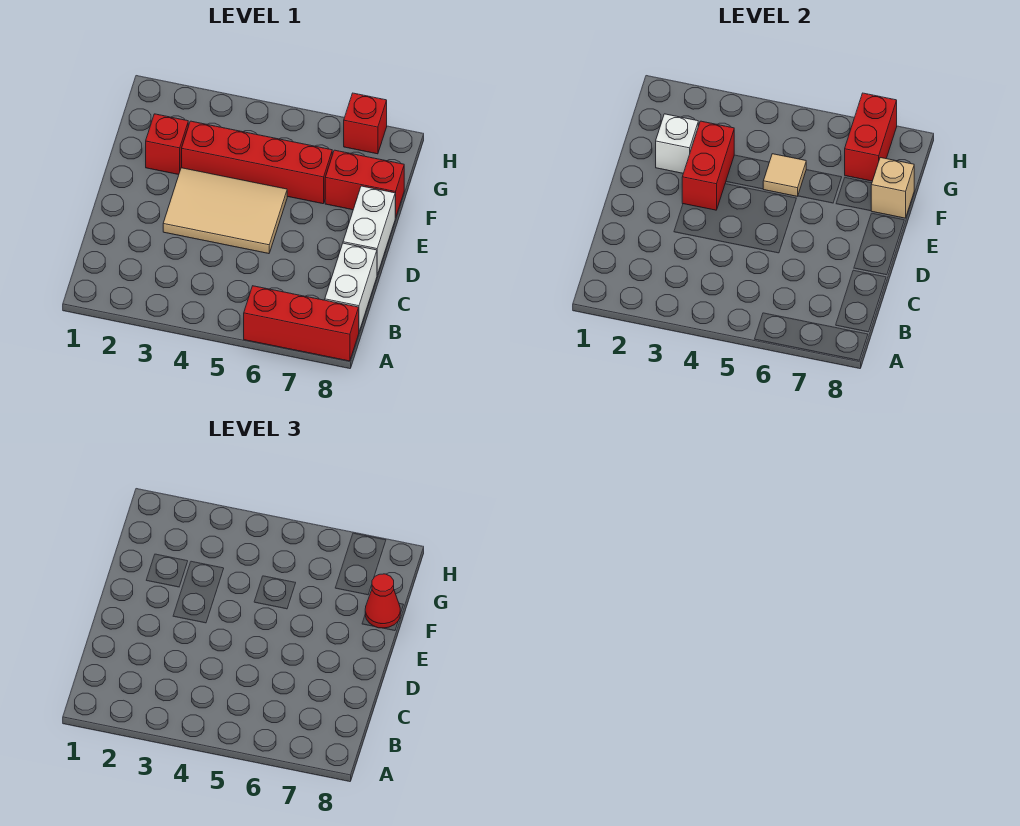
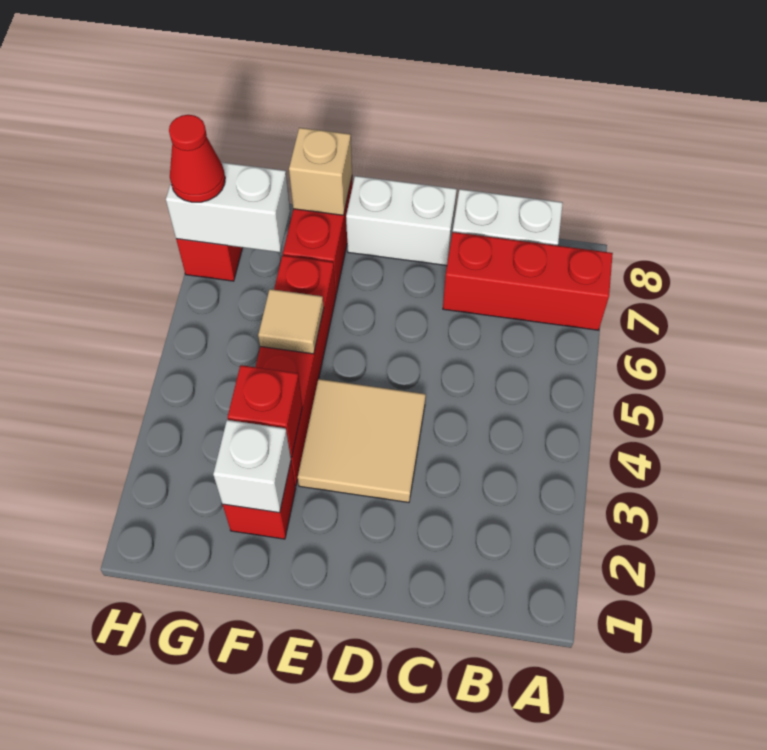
red 1x3 brick [244,286,359,361] -> red 1x3 brick turned to [443,232,613,330]
tan 2x3 tile [163,168,287,254] -> tan 2x2 tile [298,379,426,502]
red 1x2 brick [682,121,734,210] -> red 1x1 brick [228,365,302,457]
red 1x1 cone [365,574,400,628] -> red 1x1 cone moved to [169,115,225,202]
red 1x2 brick [845,93,897,181] -> white 1x2 brick [166,162,290,252]

